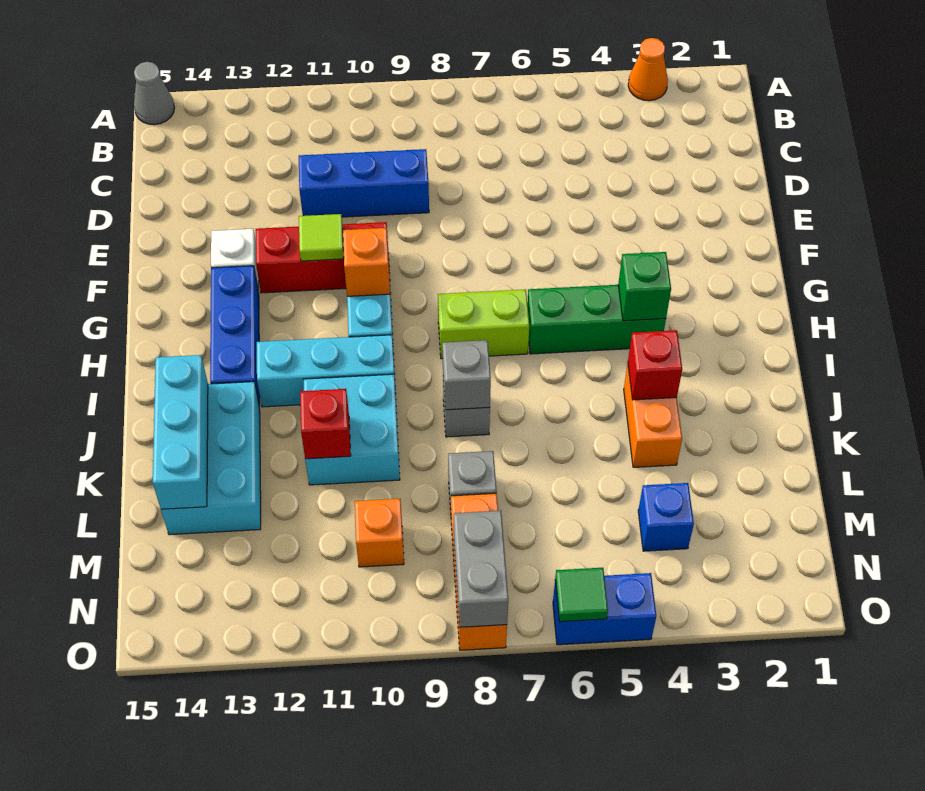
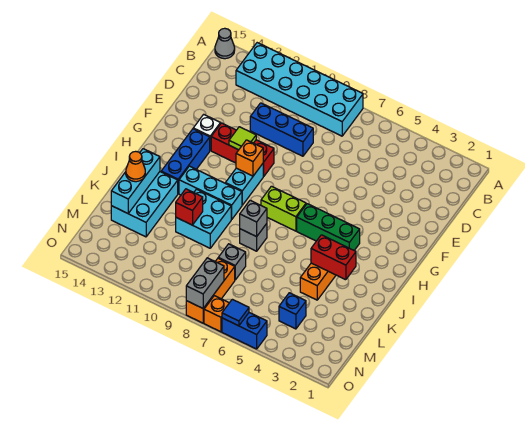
orange 1x1 cone [628,38,668,101] -> orange 1x1 cone moved to [126,151,145,182]
none -> cyan 2x6 brick [236,43,363,136]
green 1x1 brick [618,252,671,321] -> none
red 1x1 brick [628,330,682,400] -> red 1x2 brick [311,235,356,280]
orange 1x1 brick [355,499,404,567] -> orange 1x1 brick moved to [204,296,229,332]
green 1x1 tile [555,568,608,622] -> blue 1x1 tile [222,299,249,326]

